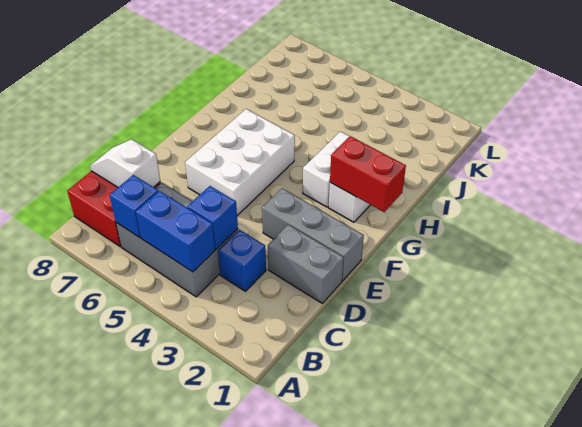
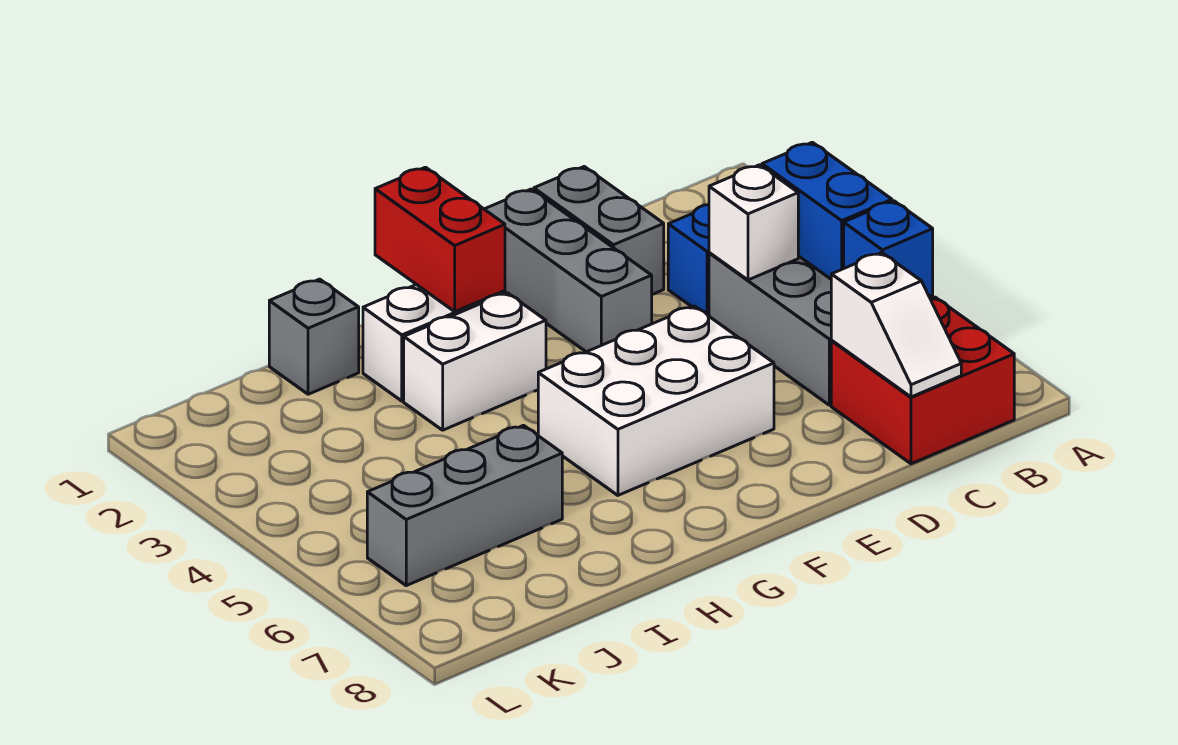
blue 1x1 brick [187,186,238,249] -> white 1x1 brick [709,165,798,280]
none -> grey 1x1 brick [269,279,359,394]
none -> grey 1x3 brick [367,425,562,586]

